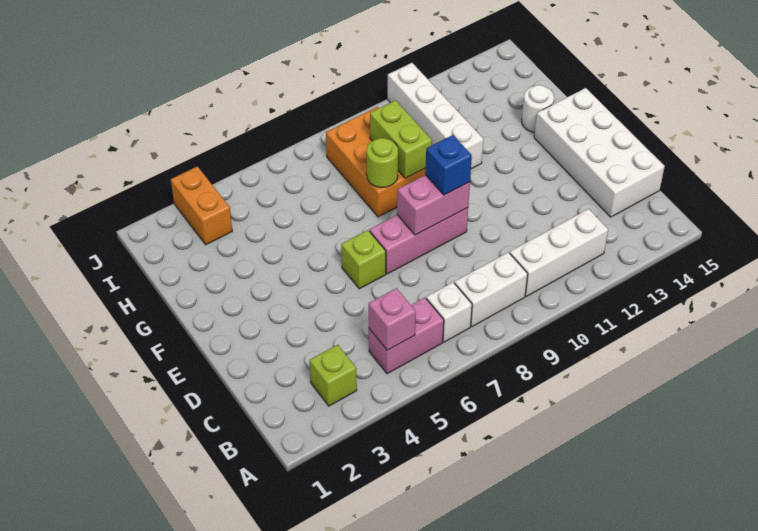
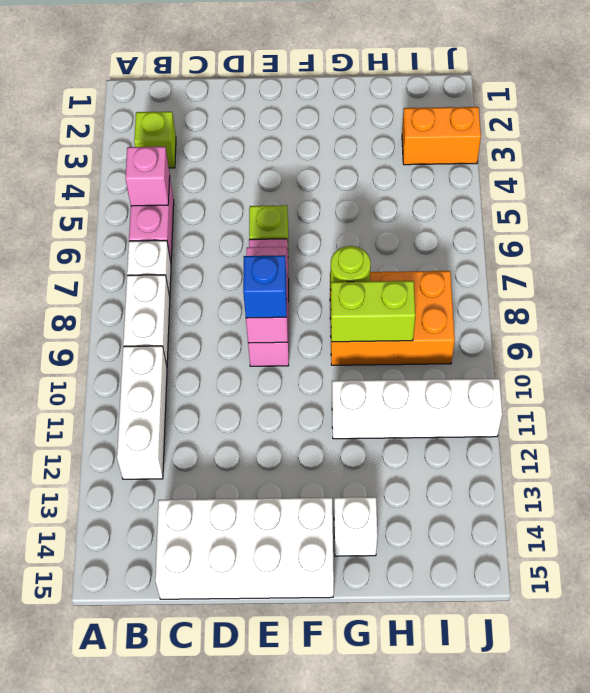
white 1x1 round brick [522,85,554,132] -> white 1x1 brick [334,497,377,556]

